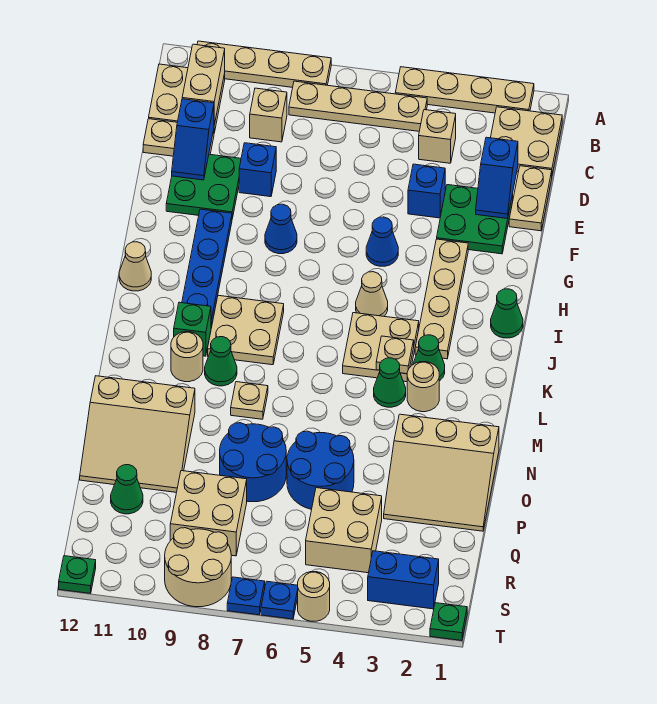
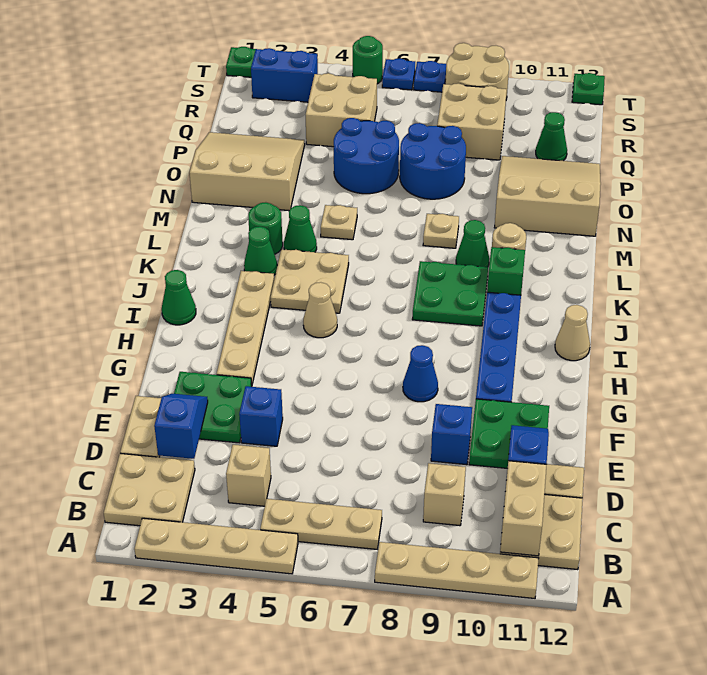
tan 1x4 plate [289,81,427,131] -> tan 1x3 plate [260,499,382,549]
blue 1x1 cone [366,217,398,266] -> none
tan 2x2 plate [208,295,284,365] -> green 2x2 plate [412,261,488,326]
tan 1x1 plate [376,336,414,374] -> tan 1x1 plate moved to [321,205,357,240]
tan 1x1 round brick [407,362,439,412] -> green 1x1 round brick [248,202,283,254]
tan 1x1 round brick [298,572,330,621] -> green 1x1 round brick [353,36,383,84]

